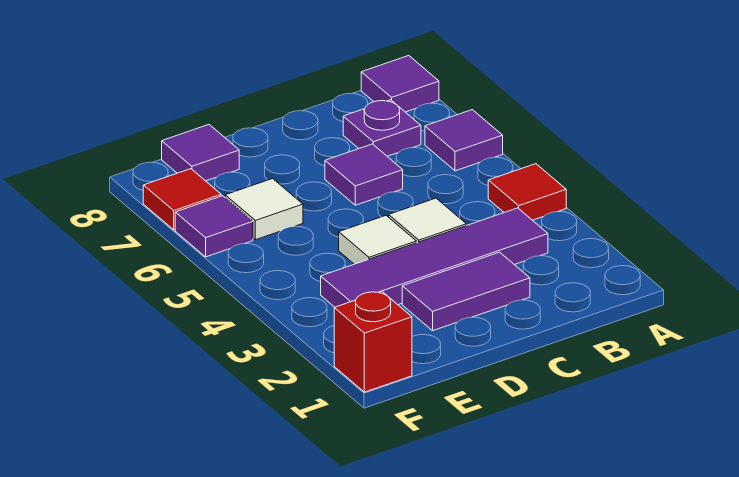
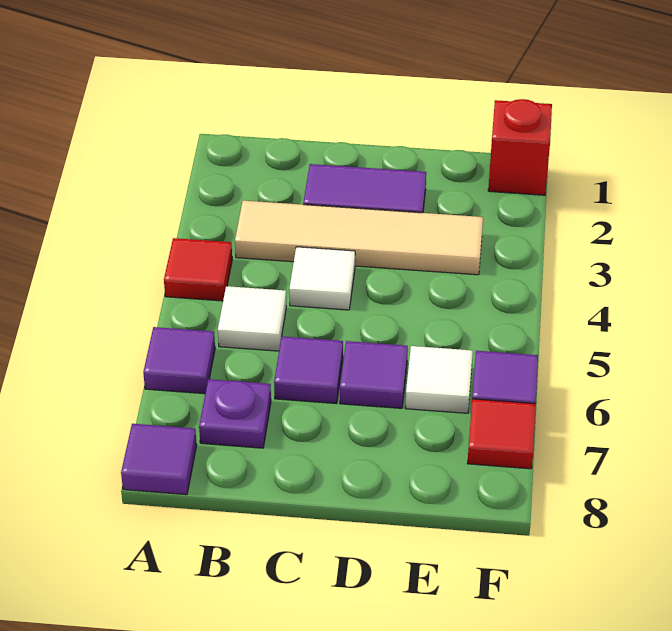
purple 1x4 tile [321,208,548,307] -> tan 1x4 tile [235,200,483,275]
white 1x1 tile [339,216,416,264] -> white 1x1 tile moved to [218,286,286,351]
purple 1x1 tile [162,125,239,181] -> purple 1x1 tile moved to [340,341,408,408]

